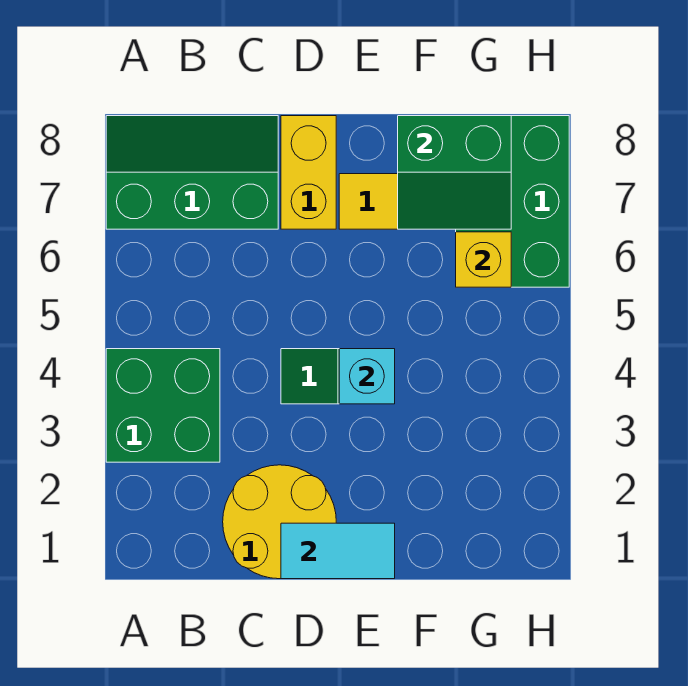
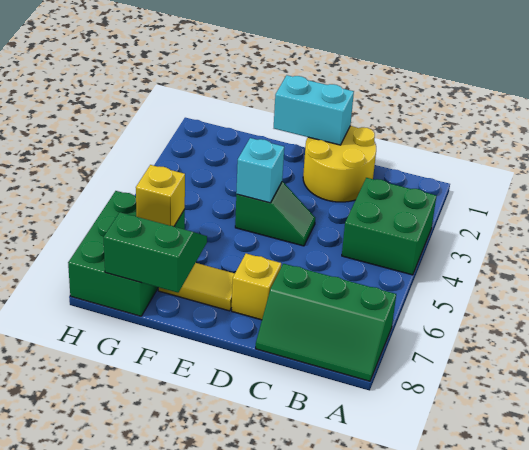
cyan 1x2 tile [281,523,395,579] -> cyan 1x2 brick [274,75,354,145]
yellow 1x2 brick [281,116,336,229] -> yellow 1x1 brick [232,254,281,320]

